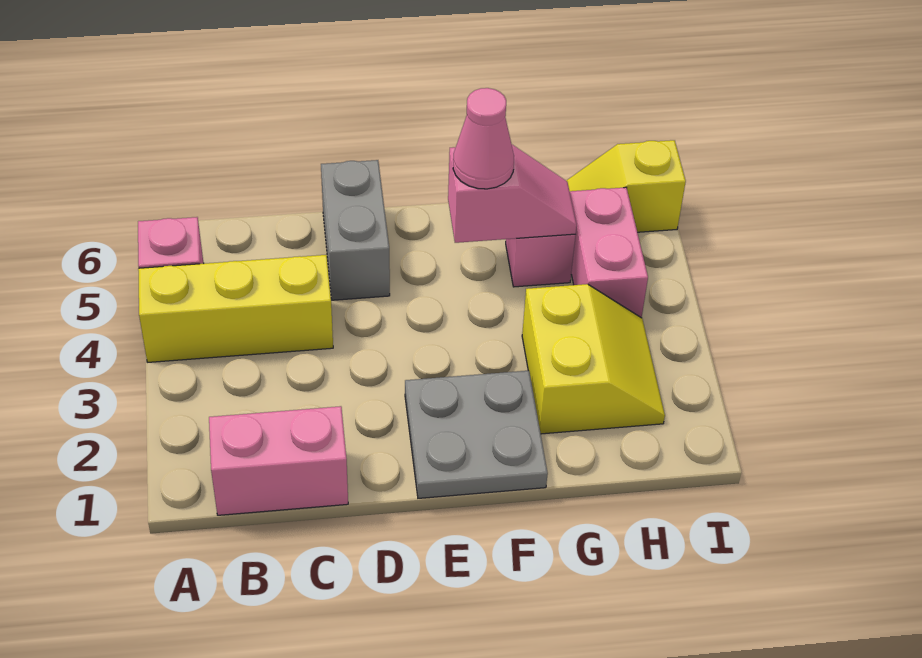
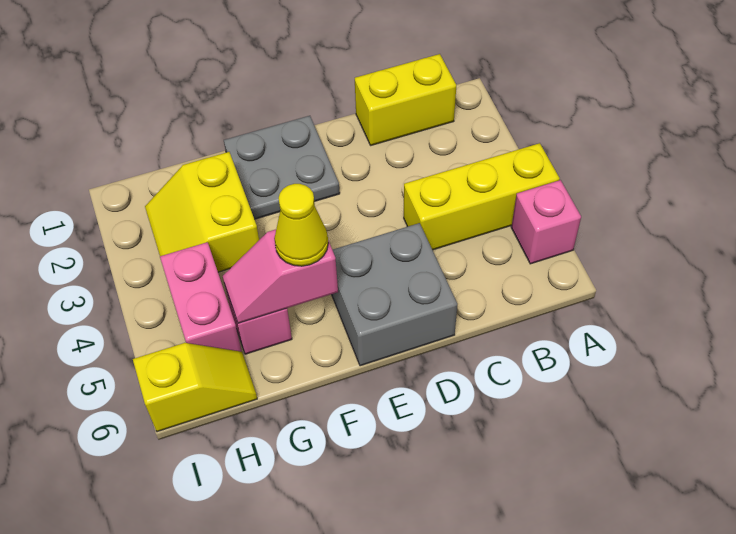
pink 1x2 brick [209,406,348,515] -> yellow 1x2 brick [355,54,456,145]
grey 1x2 brick [321,160,390,300] -> grey 2x2 brick [332,223,457,366]
pink 1x1 cone [453,88,514,189] -> yellow 1x1 cone [274,184,328,266]

